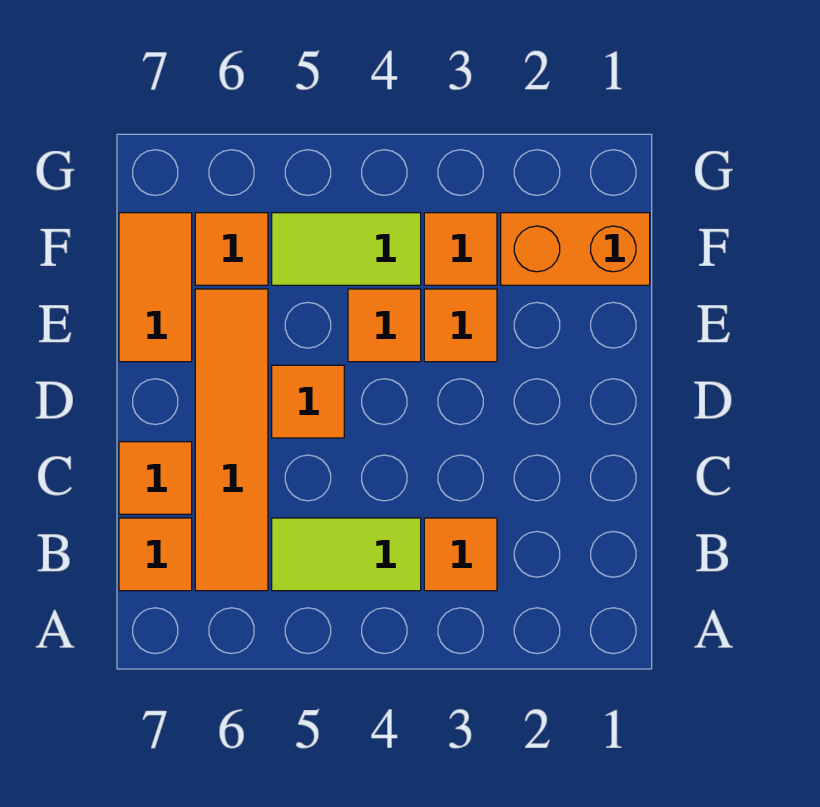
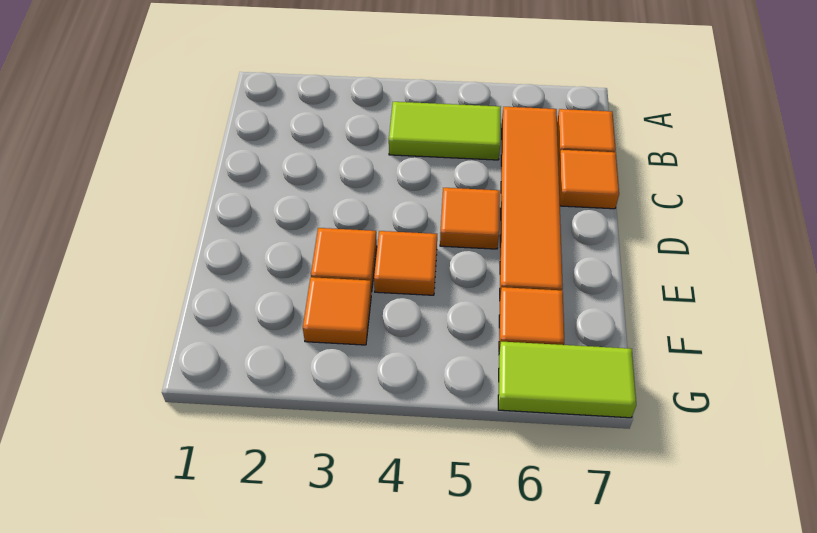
orange 1x1 tile [424,518,497,591] -> none
orange 1x2 tile [119,213,192,362] -> none
orange 1x2 brick [501,213,650,285] -> none
lime 1x2 tile [272,213,421,285] -> lime 1x2 tile moved to [498,342,636,418]

